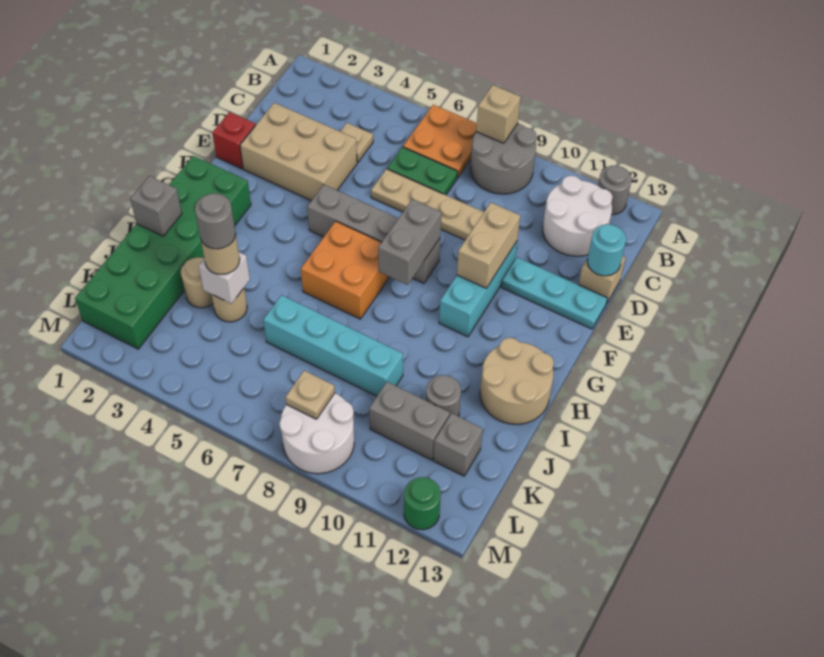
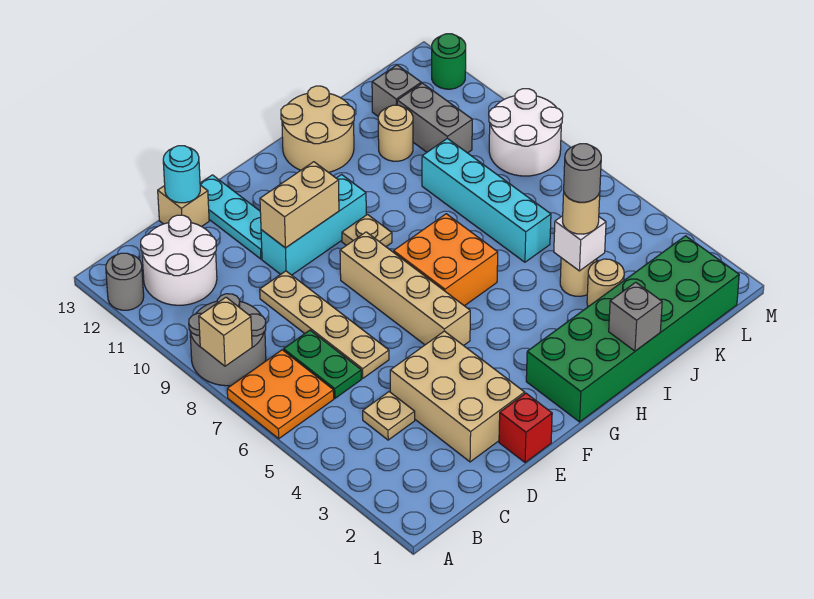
grey 1x4 brick [307,185,440,284] -> tan 1x4 brick [340,232,470,346]
grey 1x2 brick [378,199,442,285] -> none
grey 1x1 round brick [426,375,461,416] -> tan 1x1 round brick [378,105,413,161]
tan 1x1 plate [285,371,335,419] -> tan 1x1 plate moved to [342,215,392,247]

